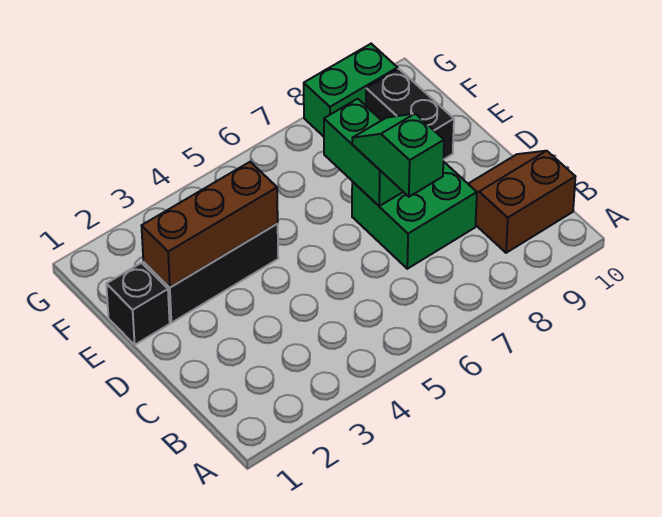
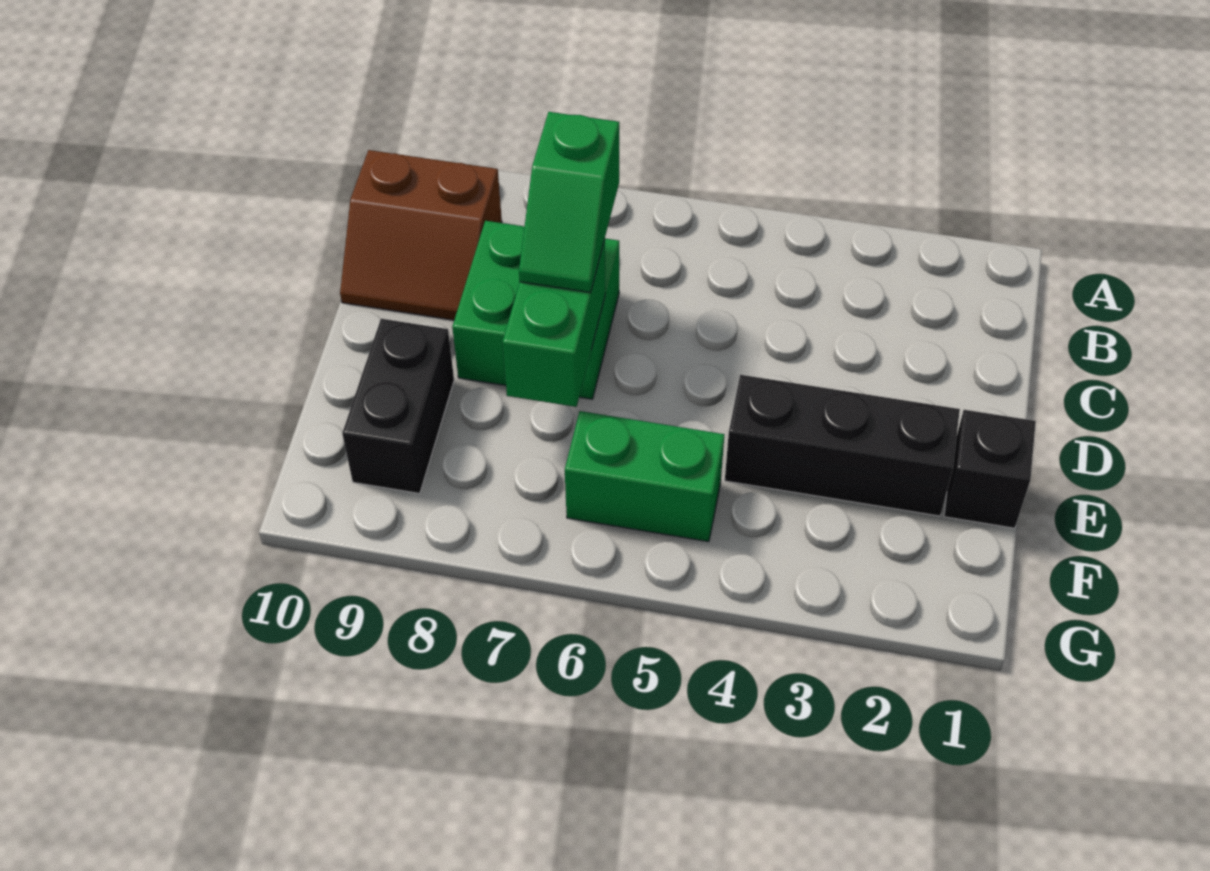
brown 1x3 brick [142,162,278,287] -> none
green 1x2 brick [304,44,398,137] -> green 1x2 brick moved to [565,411,725,542]

